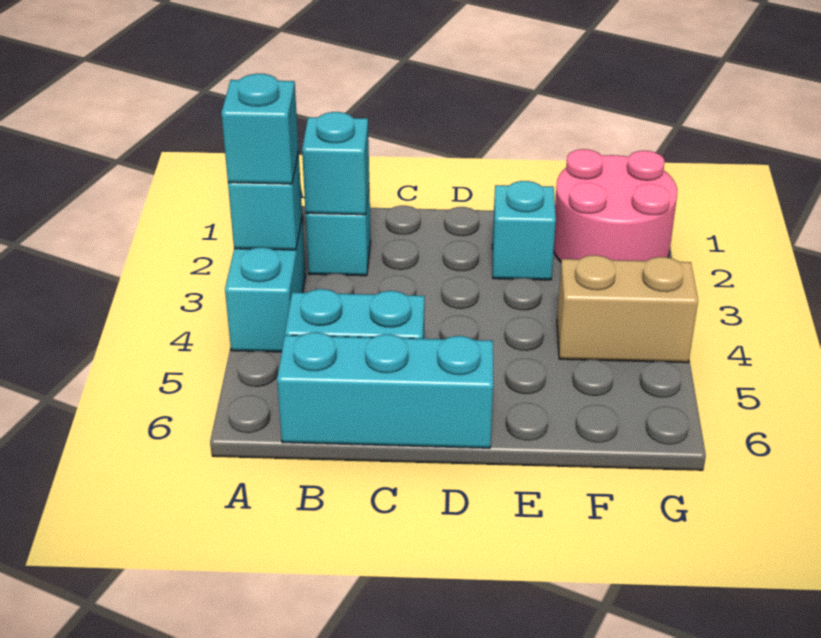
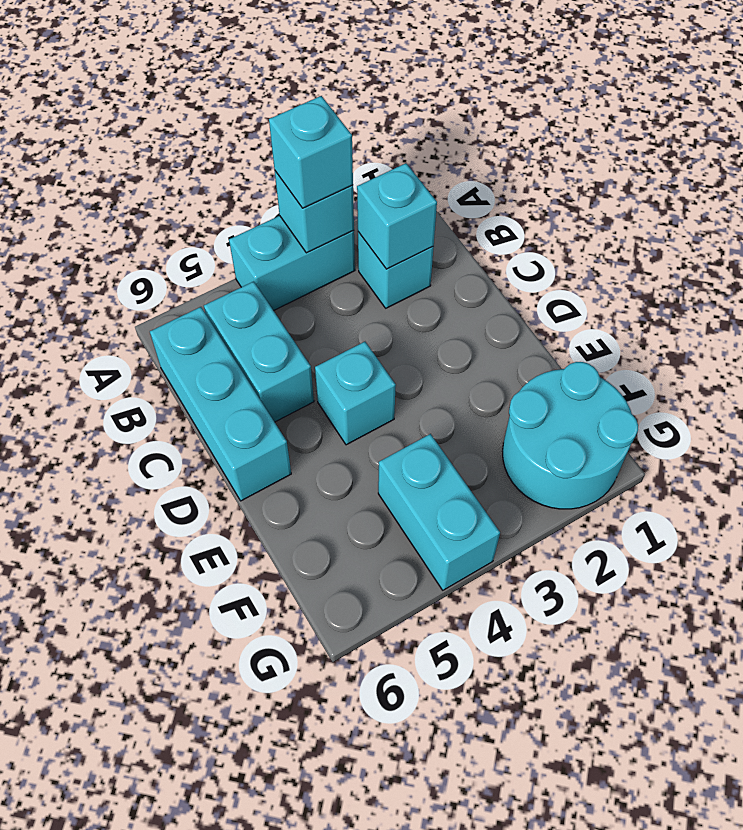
cyan 1x1 brick [492,181,556,280] -> cyan 1x1 brick moved to [315,342,396,445]
pink 2x2 round brick [554,149,677,262] -> cyan 2x2 round brick [503,362,638,509]
tan 1x2 brick [557,255,698,363] -> cyan 1x2 brick [378,434,500,590]

